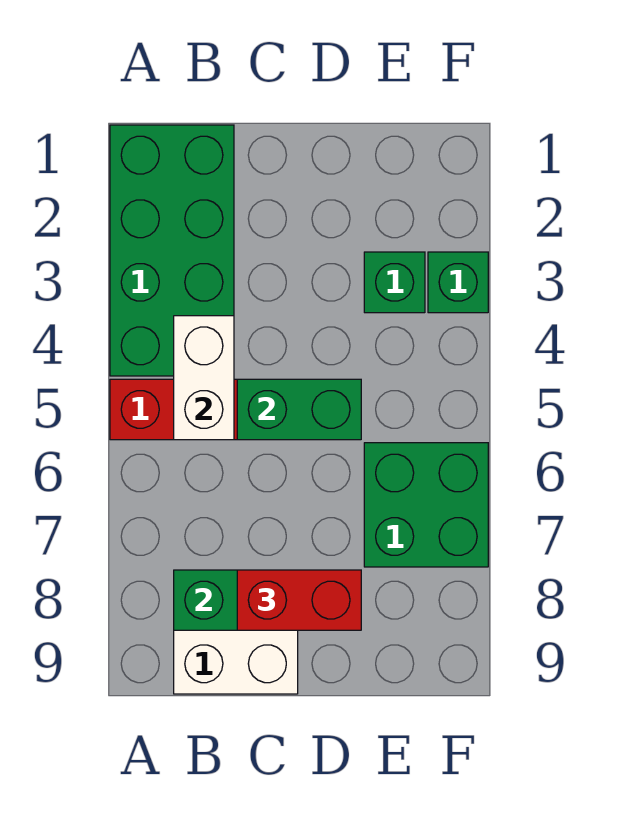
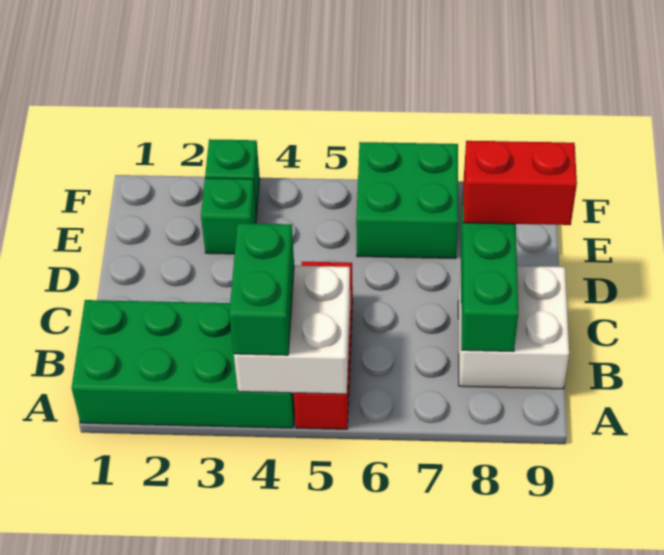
white 1x2 brick [174,316,234,440] -> white 2x2 brick [234,266,350,394]
green 1x2 brick [237,379,361,440] -> green 1x2 brick moved to [229,223,294,355]
red 1x2 brick [237,570,361,630] -> red 1x2 brick turned to [463,141,577,225]

